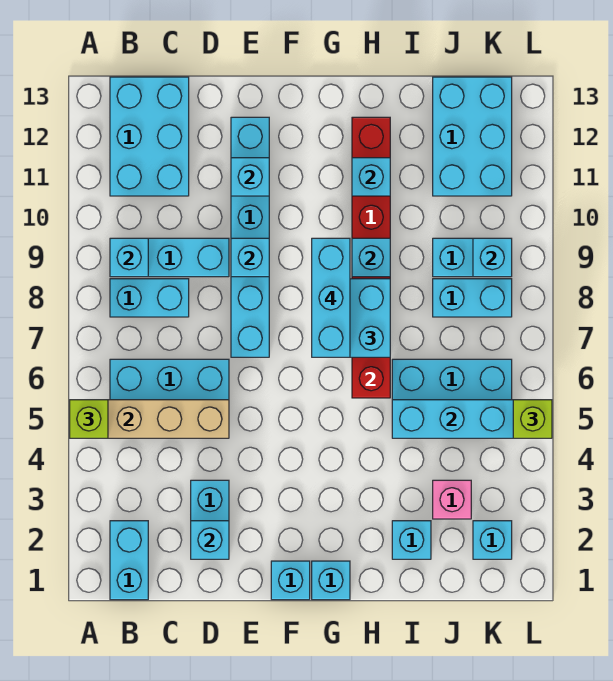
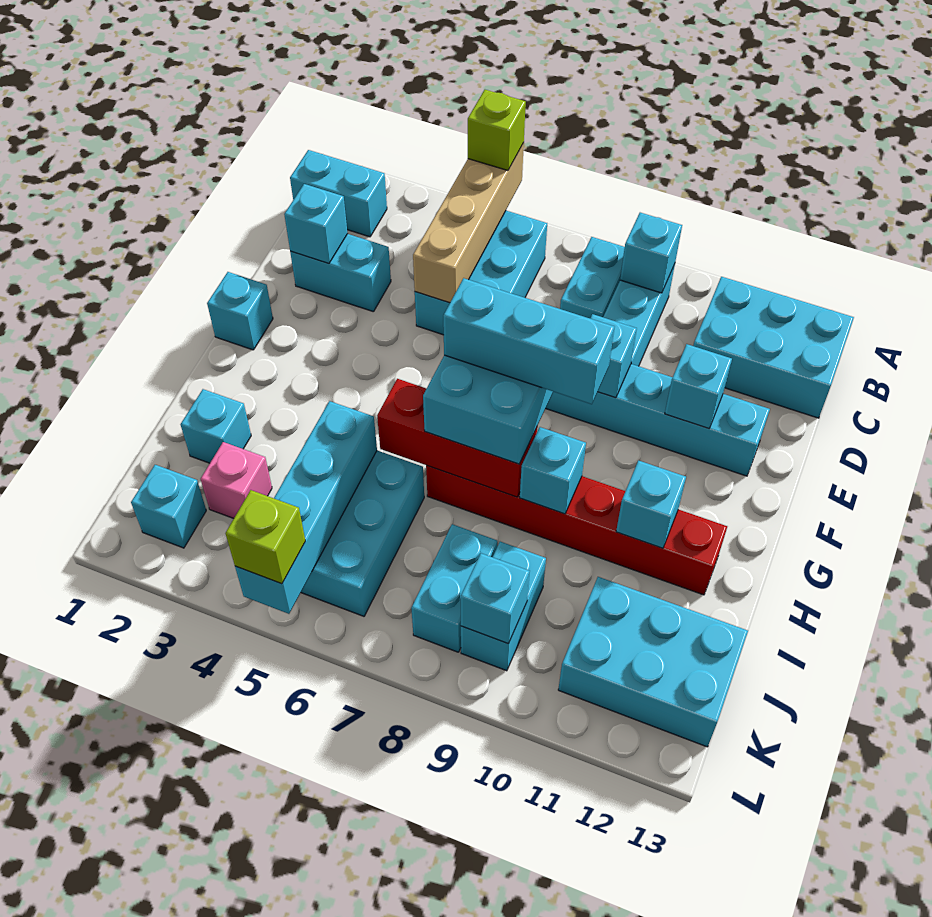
cyan 1x1 brick [312,561,350,600] -> none

